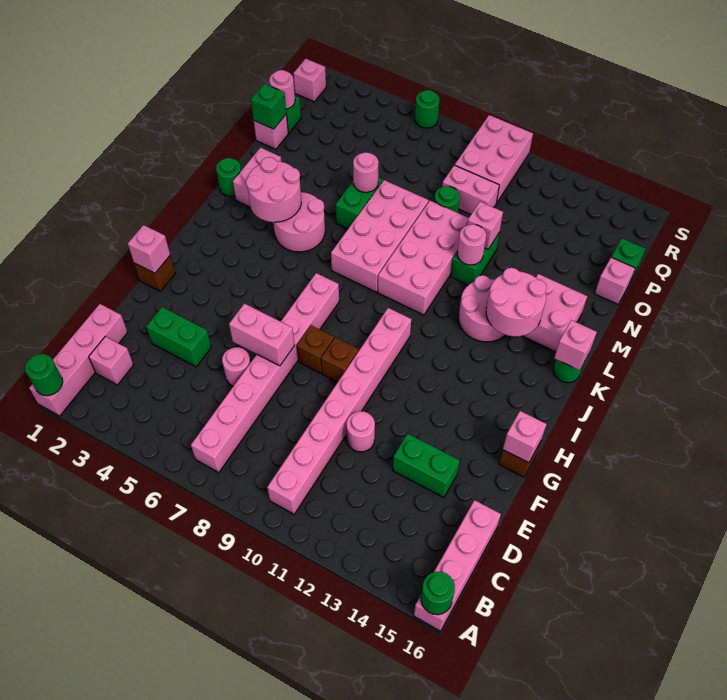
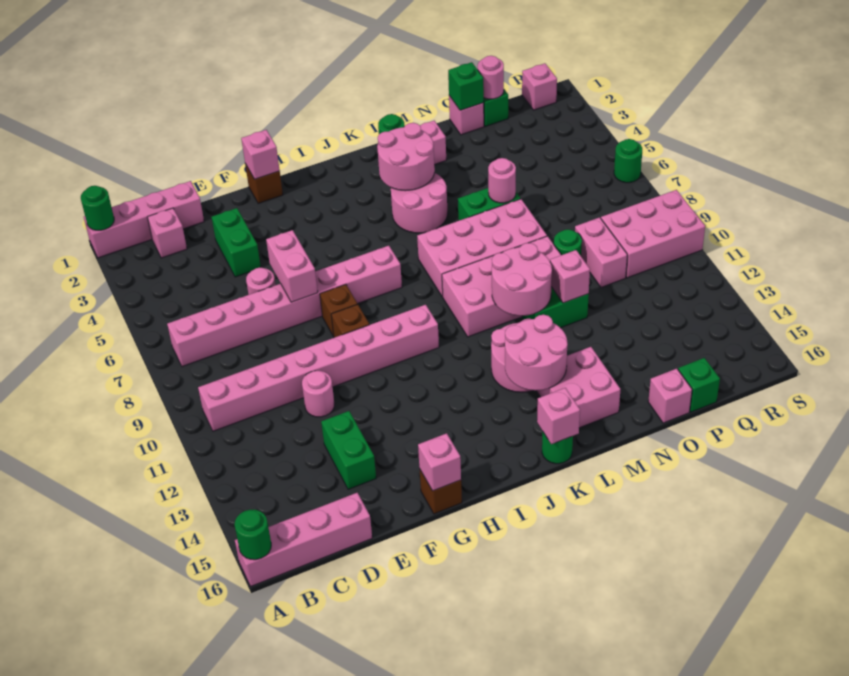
pink 1x1 round brick [457,224,486,265] -> pink 2x2 round brick [492,243,552,316]

